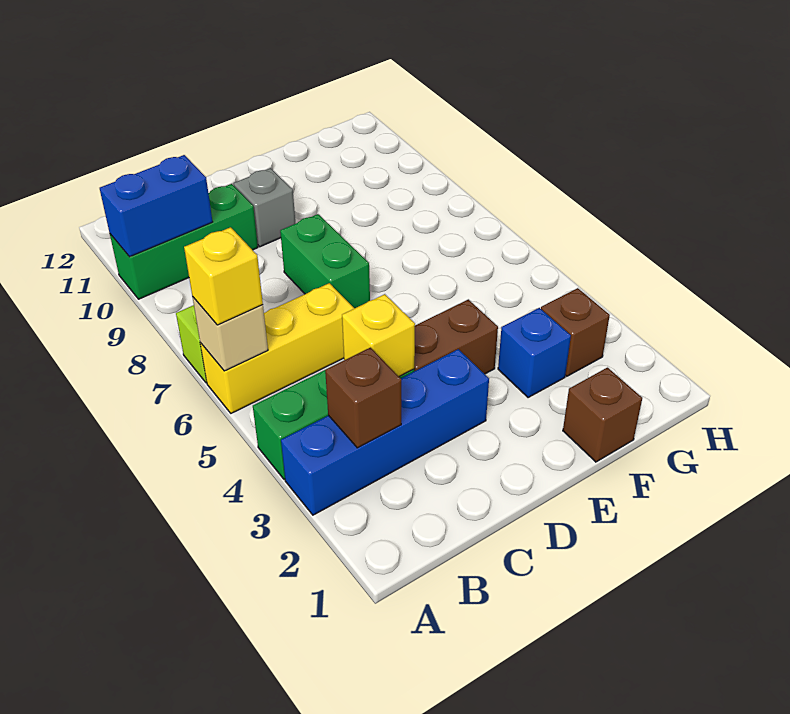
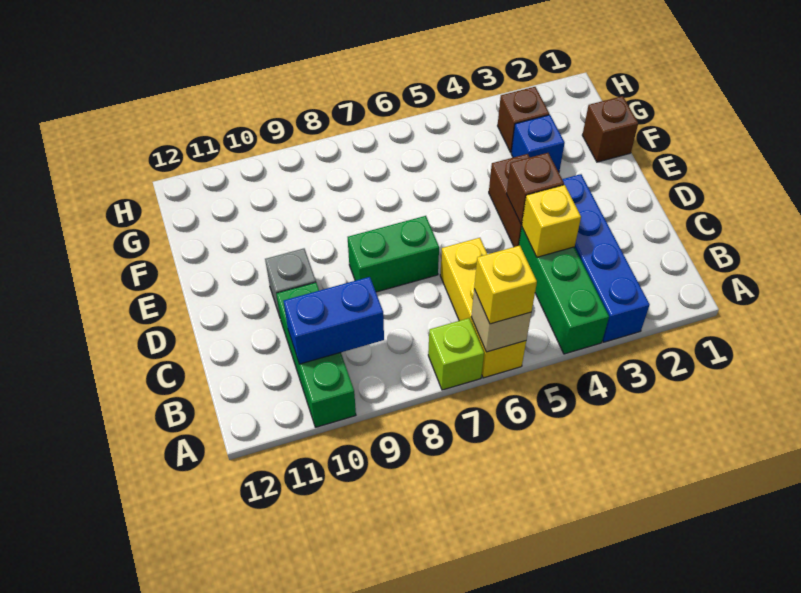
blue 1x2 brick [100,155,212,257] -> blue 1x2 brick turned to [284,277,384,364]
brown 1x1 brick [325,348,401,448] -> brown 1x1 brick moved to [507,153,564,224]

